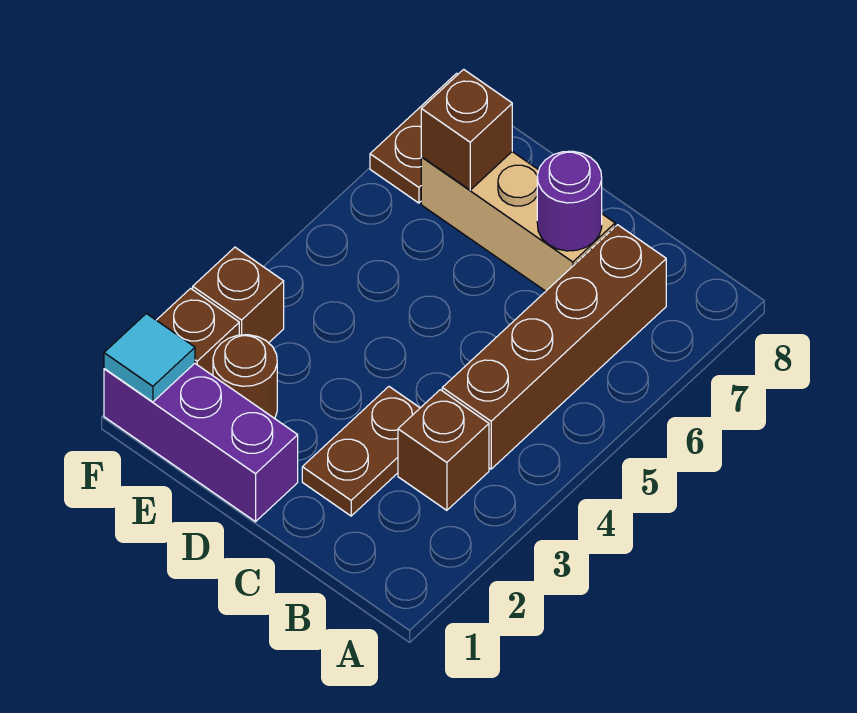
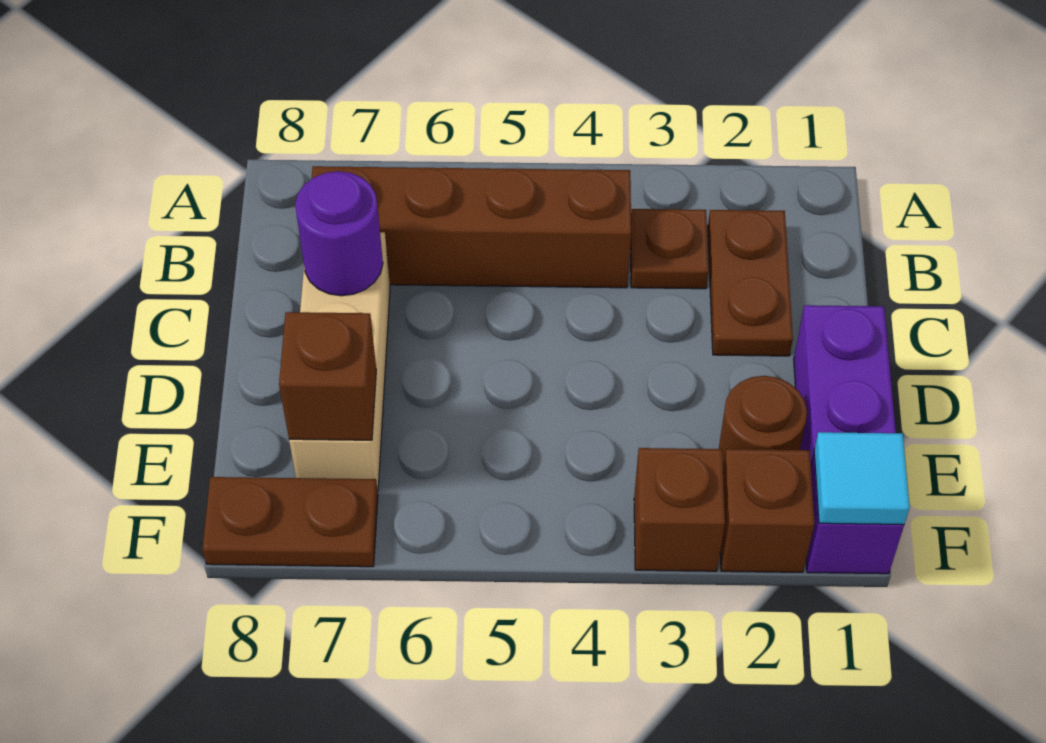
brown 1x1 brick [398,390,489,510] -> brown 1x1 plate [630,209,709,289]
brown 1x2 plate [302,387,420,516] -> brown 1x2 plate turned to [708,210,793,356]

